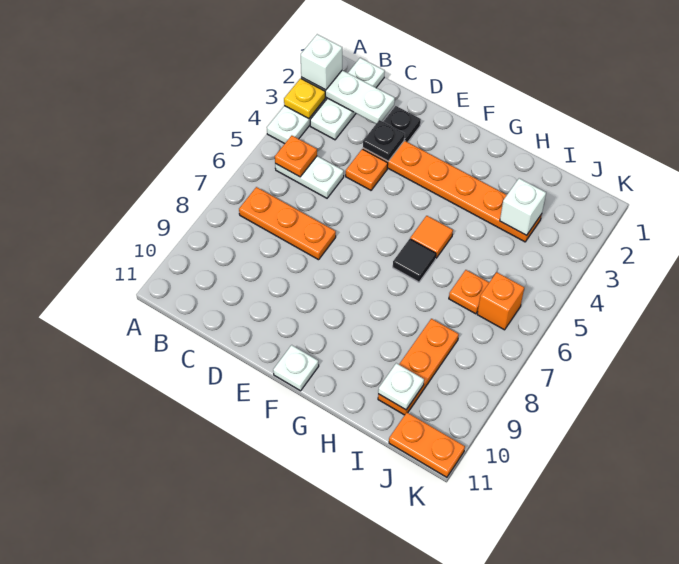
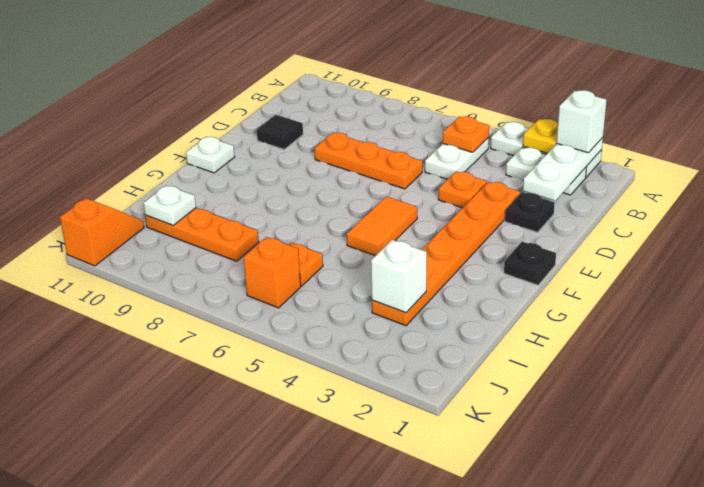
white 1x3 plate [310,58,385,140] -> white 1x2 plate [506,147,587,195]
orange 1x3 plate [239,187,336,260] -> orange 1x3 plate turned to [314,133,423,189]
black 1x1 plate [363,120,405,161] -> black 1x1 plate moved to [504,242,556,285]
orange 1x1 tile [410,216,453,258] -> orange 1x2 tile [347,197,417,256]
black 1x1 tile [393,239,436,282] -> black 1x1 tile moved to [257,115,303,149]
orange 1x2 plate [389,413,465,477] -> orange 1x2 slope [60,198,144,266]

